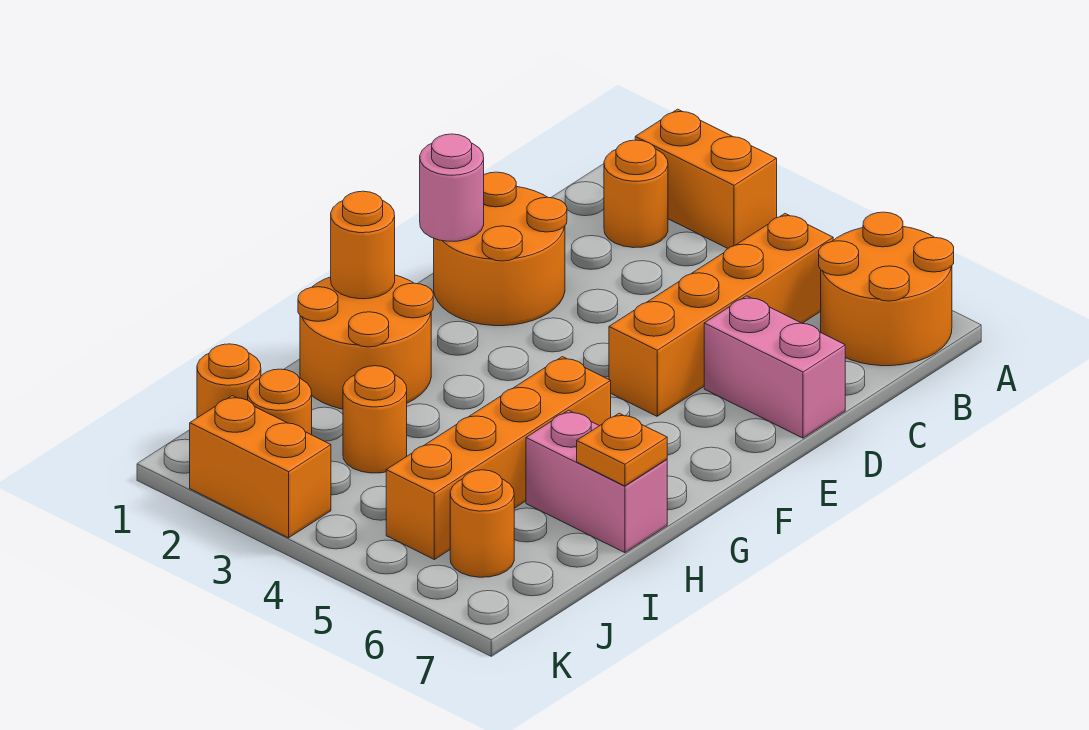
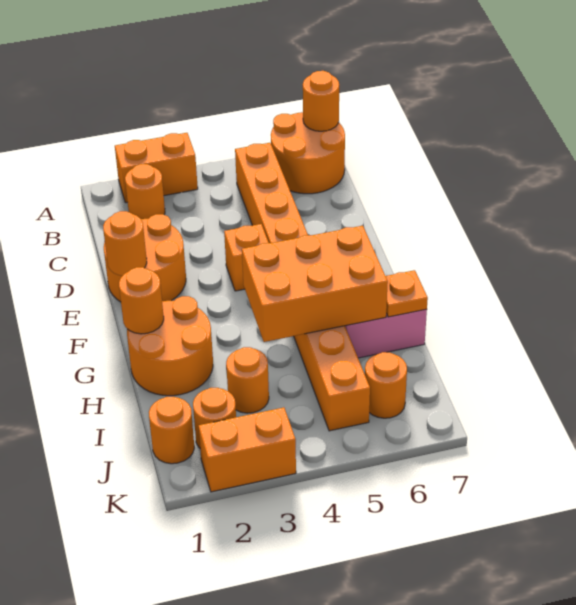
none -> orange 1x1 round brick [303,71,339,131]
pink 1x2 brick [704,296,845,438] -> none
pink 1x1 round brick [420,134,484,241] -> orange 1x1 round brick [103,211,147,276]
none -> orange 1x1 brick [224,224,269,291]
none -> orange 2x3 brick [242,226,388,342]

